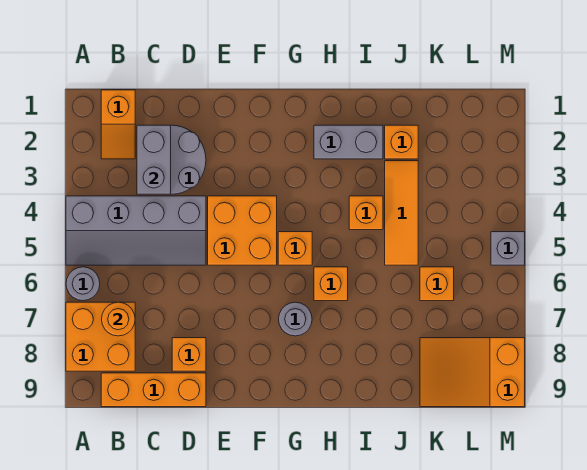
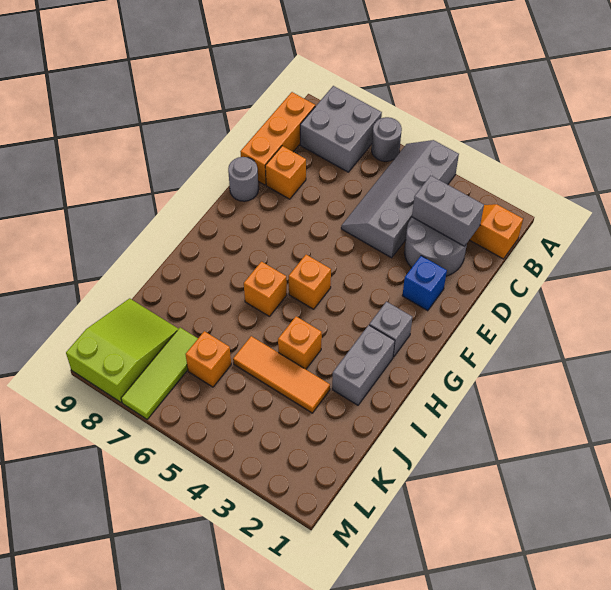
orange 2x2 brick [66,302,135,371] -> grey 2x2 brick [300,86,382,172]
orange 1x1 round brick [102,302,135,336] -> none
none -> blue 1x1 brick [402,256,447,311]
orange 2x2 brick [208,196,277,265] -> none
grey 1x1 round brick [279,302,312,336] -> grey 1x1 round brick moved to [228,157,259,201]
orange 1x1 brick [385,125,418,159] -> none
none -> lime 1x3 tile [121,328,198,419]
orange 2x3 slope [420,338,525,407] -> lime 2x3 slope [66,298,178,402]
grey 1x1 brick [491,232,525,265] -> grey 1x1 brick moved to [369,302,412,357]

